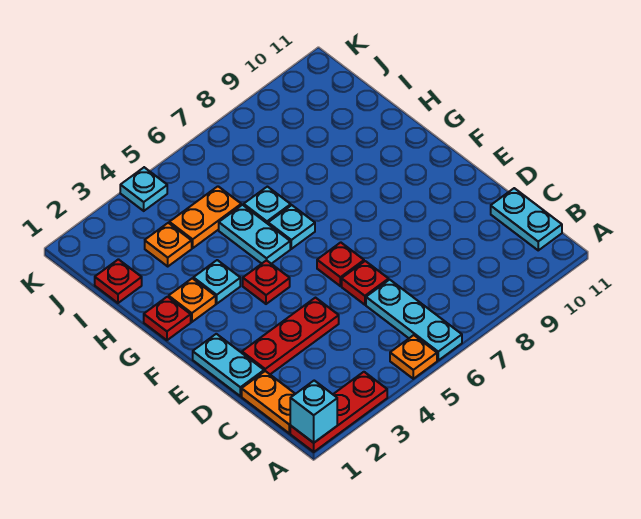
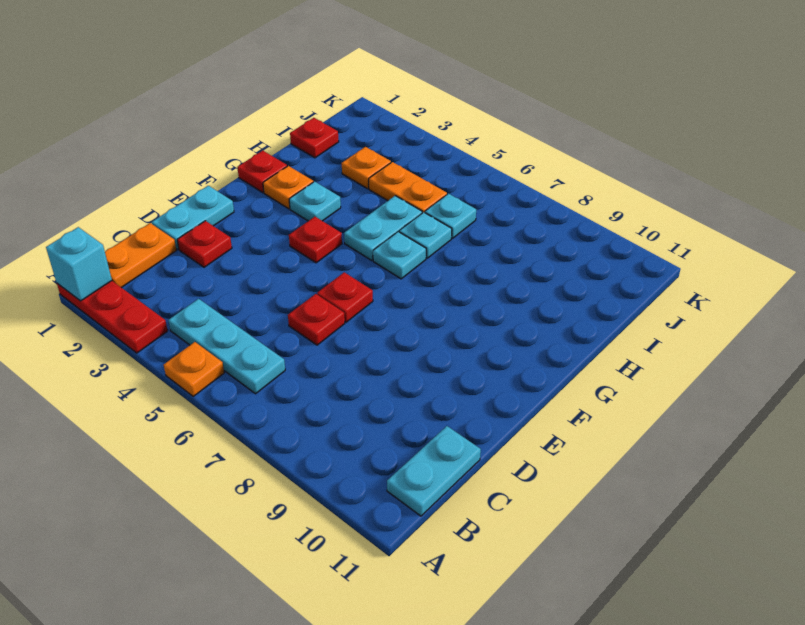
cyan 1x3 plate [366,280,462,360] -> cyan 1x3 plate turned to [168,299,285,394]
red 1x3 plate [242,298,339,374] -> red 1x1 plate [177,221,232,267]
cyan 1x1 plate [120,167,167,211] -> cyan 1x1 plate moved to [425,194,476,238]

